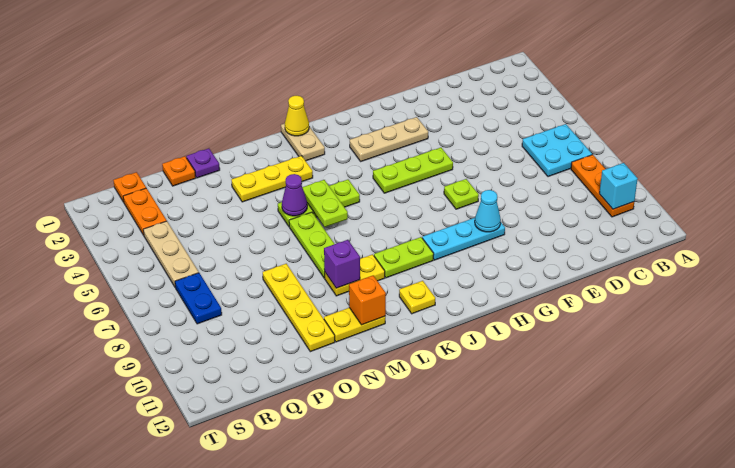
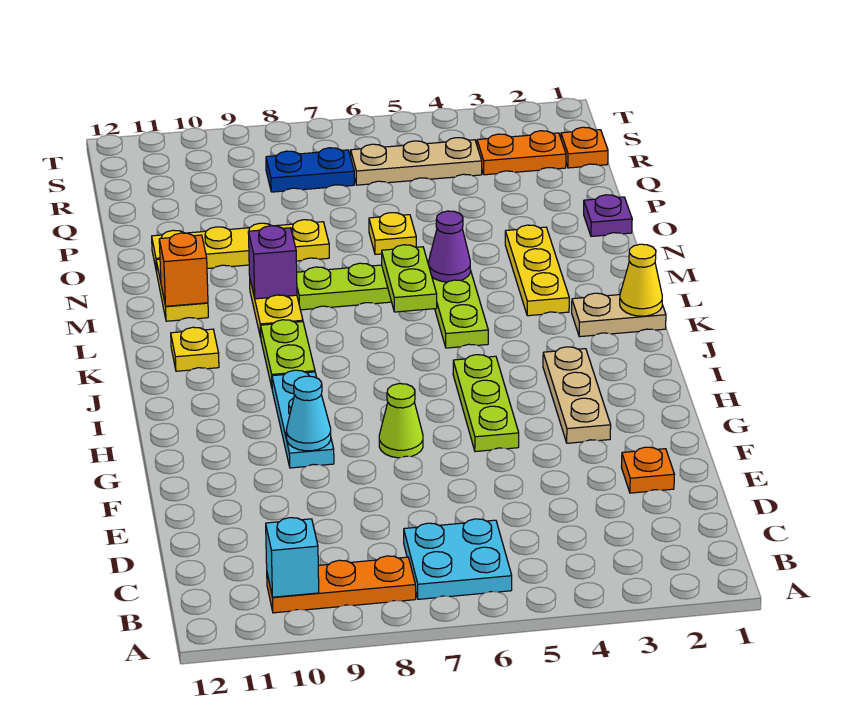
lime 1x1 plate [444,179,479,209] -> lime 1x1 cone [379,384,423,458]
lime 1x2 plate [302,180,348,227] -> lime 1x2 plate turned to [382,245,437,312]
none -> yellow 1x1 plate [369,213,416,254]
orange 1x1 plate [162,156,196,186] -> orange 1x1 plate moved to [621,447,674,493]

